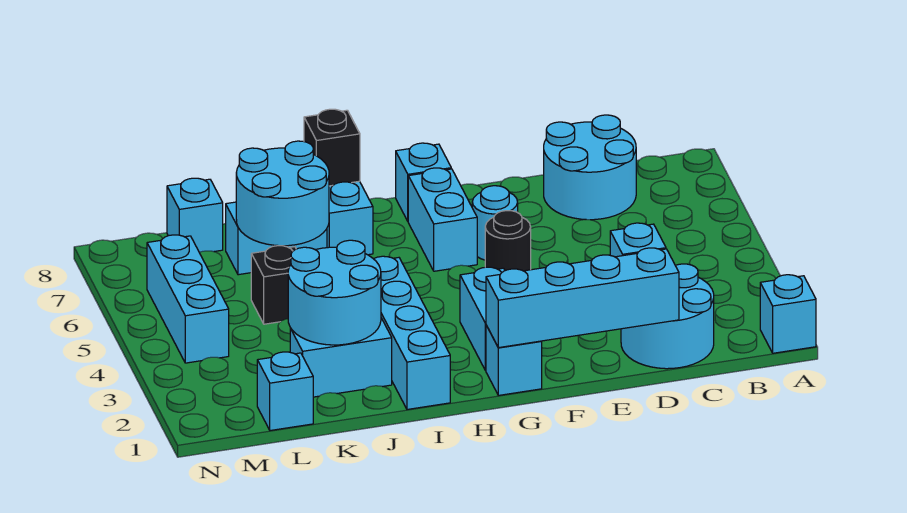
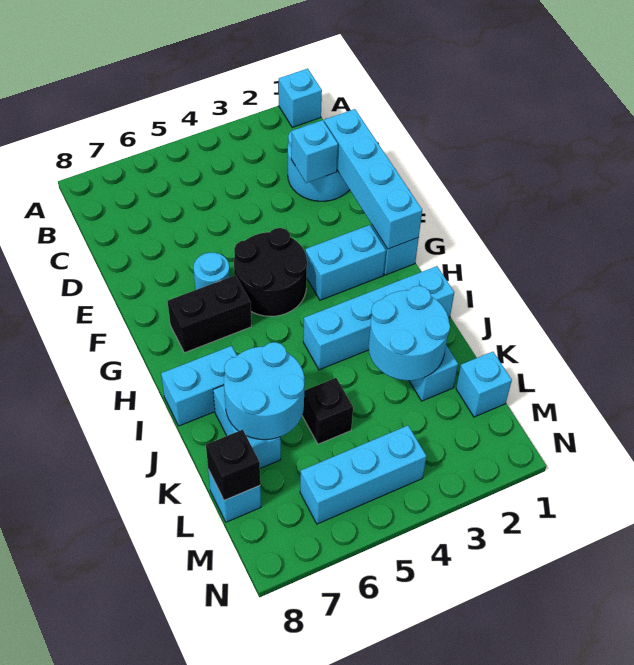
cyan 2x2 round brick [544,115,636,220] -> none
black 1x1 round brick [485,211,531,271] -> black 2x2 round brick [234,228,307,316]
cyan 1x2 brick [408,168,477,271] -> black 1x2 brick [168,275,251,353]
cyan 1x1 brick [396,143,451,221] -> none
black 1x1 brick [304,109,360,186] -> black 1x1 brick moved to [206,430,260,500]

